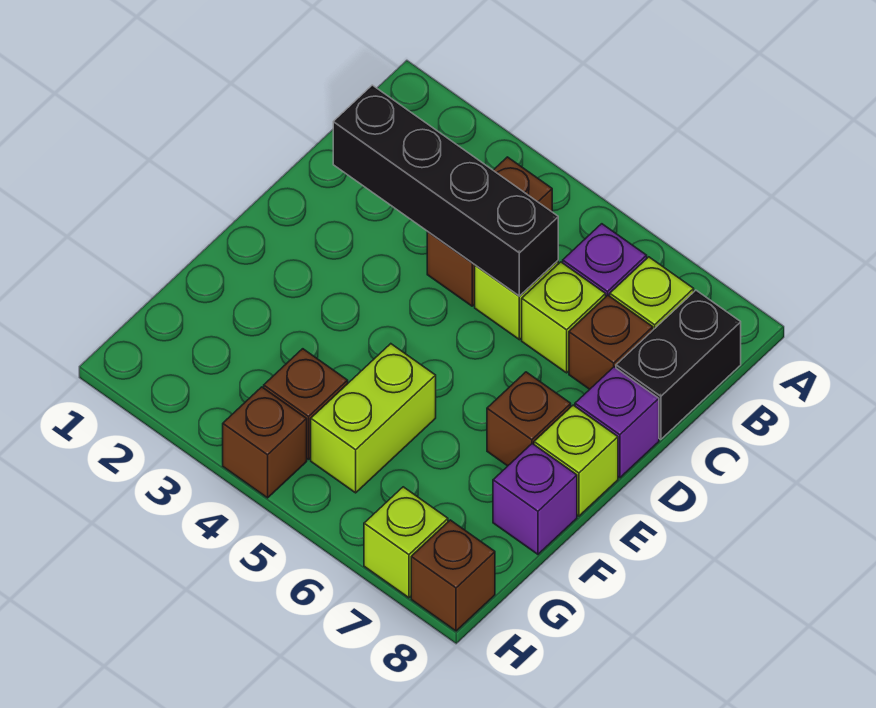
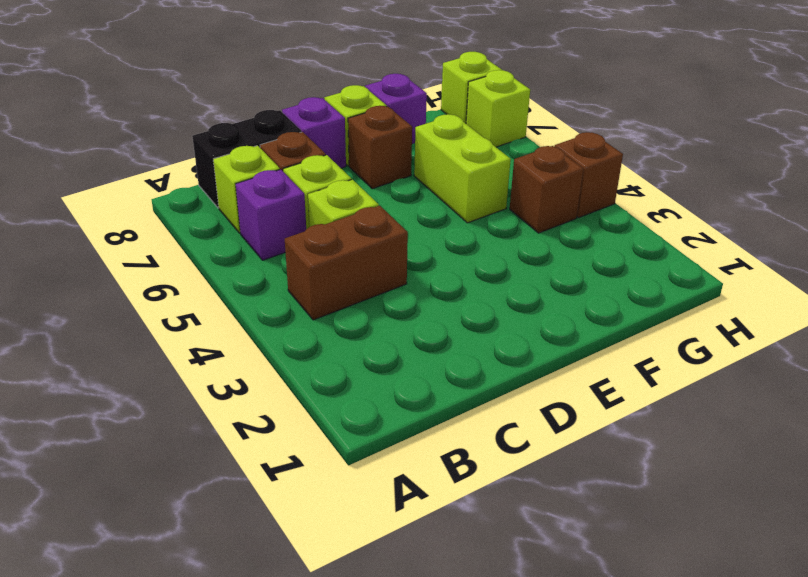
black 1x4 brick [333,85,558,296] -> none
lime 1x2 brick [311,344,436,493] -> lime 1x2 brick turned to [414,114,511,223]
brown 1x1 brick [411,520,495,631] -> lime 1x1 brick [441,52,502,123]

